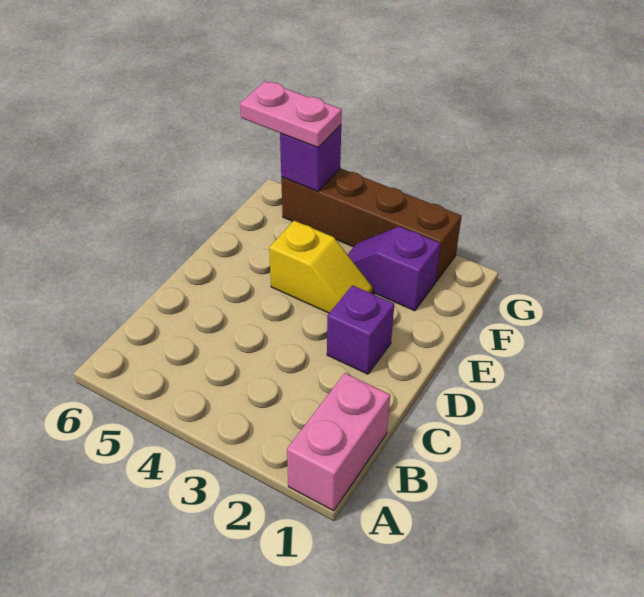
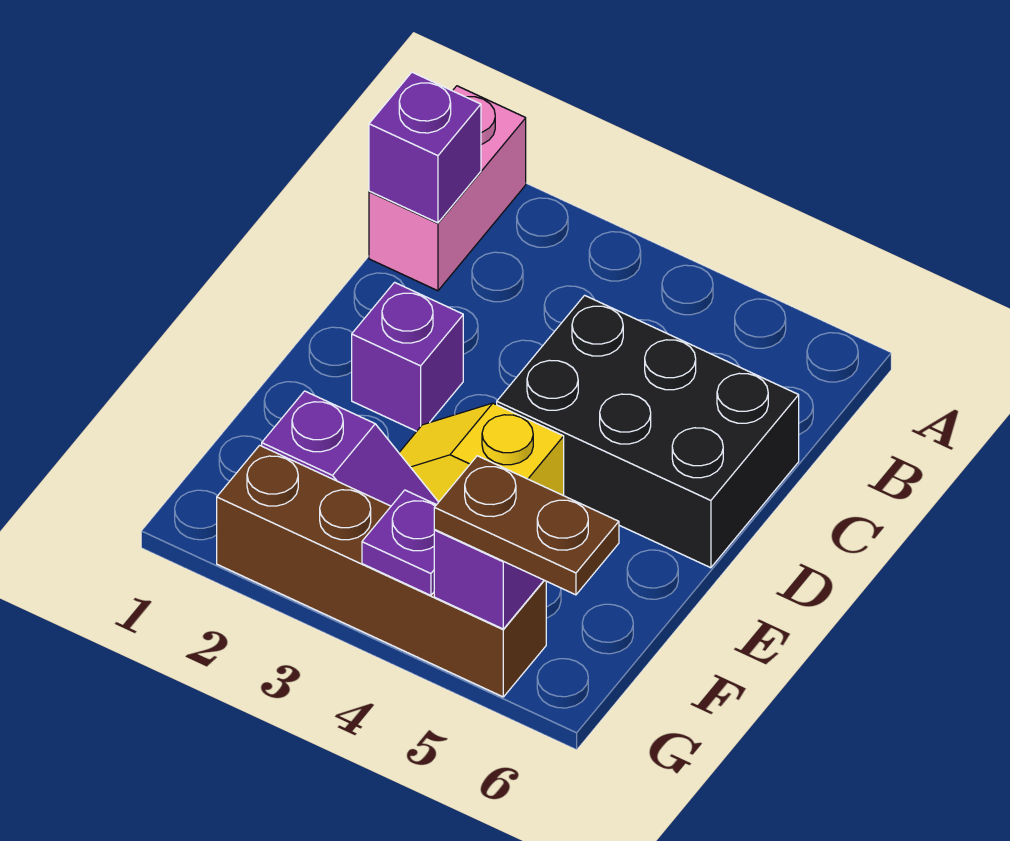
none -> purple 1x1 brick [369,72,481,223]
none -> black 2x3 brick [497,295,799,568]
none -> purple 1x1 plate [362,490,436,595]
pink 1x2 plate [240,81,342,147] -> brown 1x2 plate [434,456,619,595]

